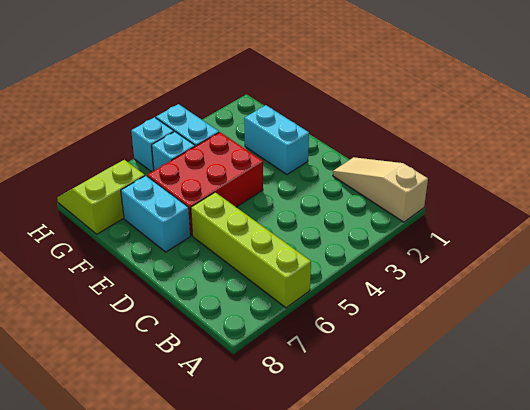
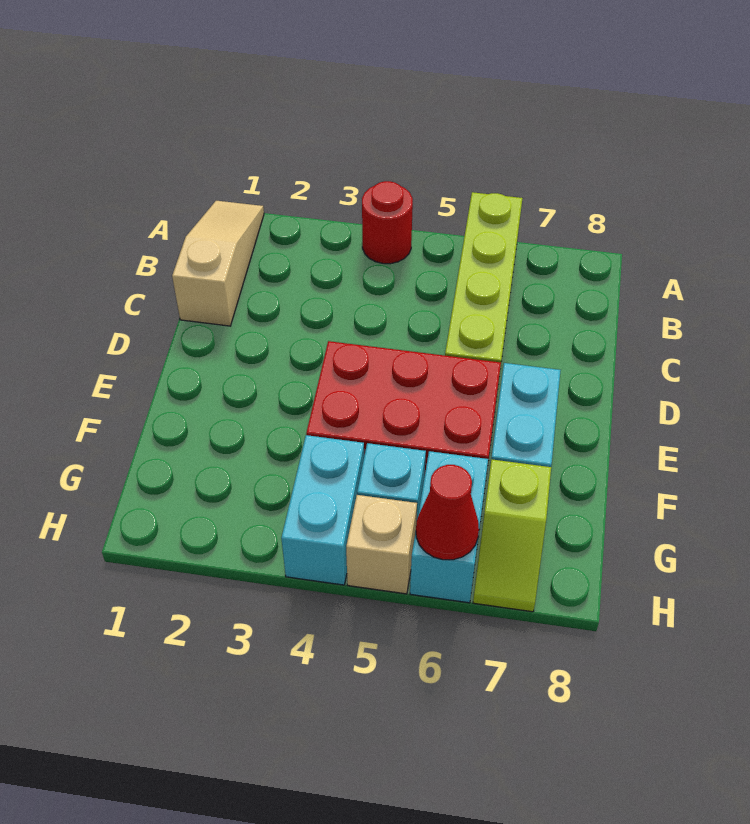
tan 1x3 slope [333,157,428,222] -> tan 1x3 slope turned to [172,201,264,326]
none -> red 1x1 round brick [362,181,413,264]
cyan 1x2 brick [244,105,309,174] -> cyan 1x2 brick moved to [410,451,488,603]
lime 2x2 slope [57,160,145,234] -> lime 1x2 slope [473,459,551,612]
cyan 1x1 brick [131,117,174,172] -> tan 1x1 brick [346,495,417,594]
none -> red 1x1 cone [416,465,479,560]

